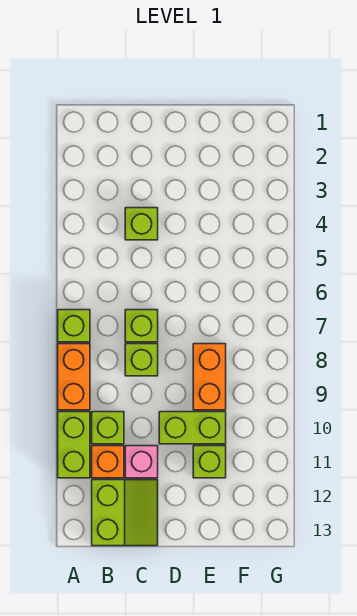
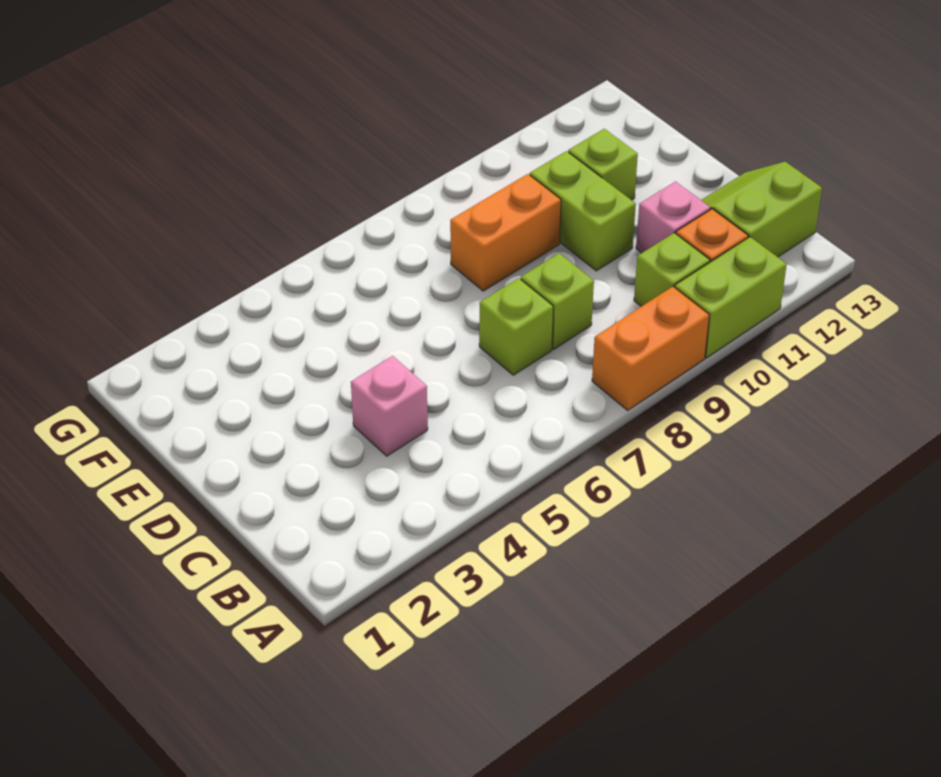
lime 1x1 brick [58,310,90,342] -> none
lime 1x1 brick [125,208,158,240] -> pink 1x1 brick [351,356,428,456]

